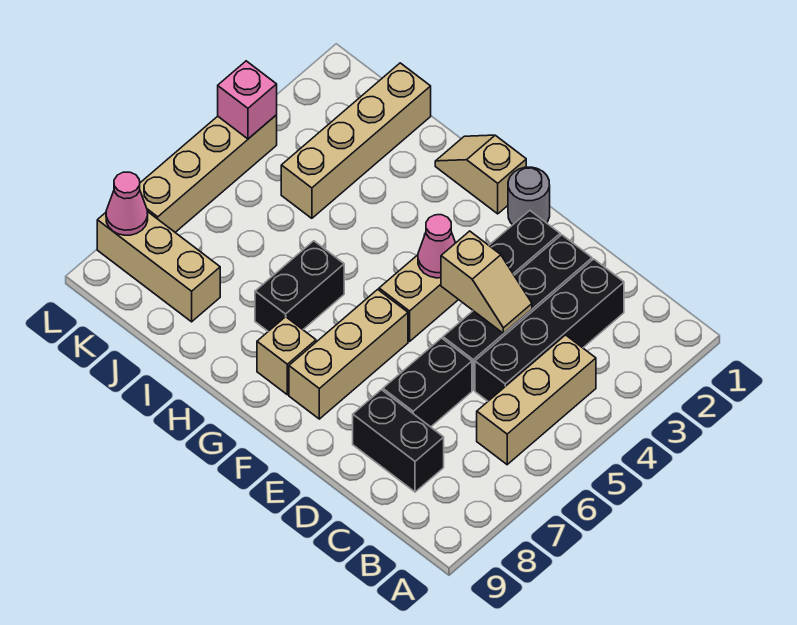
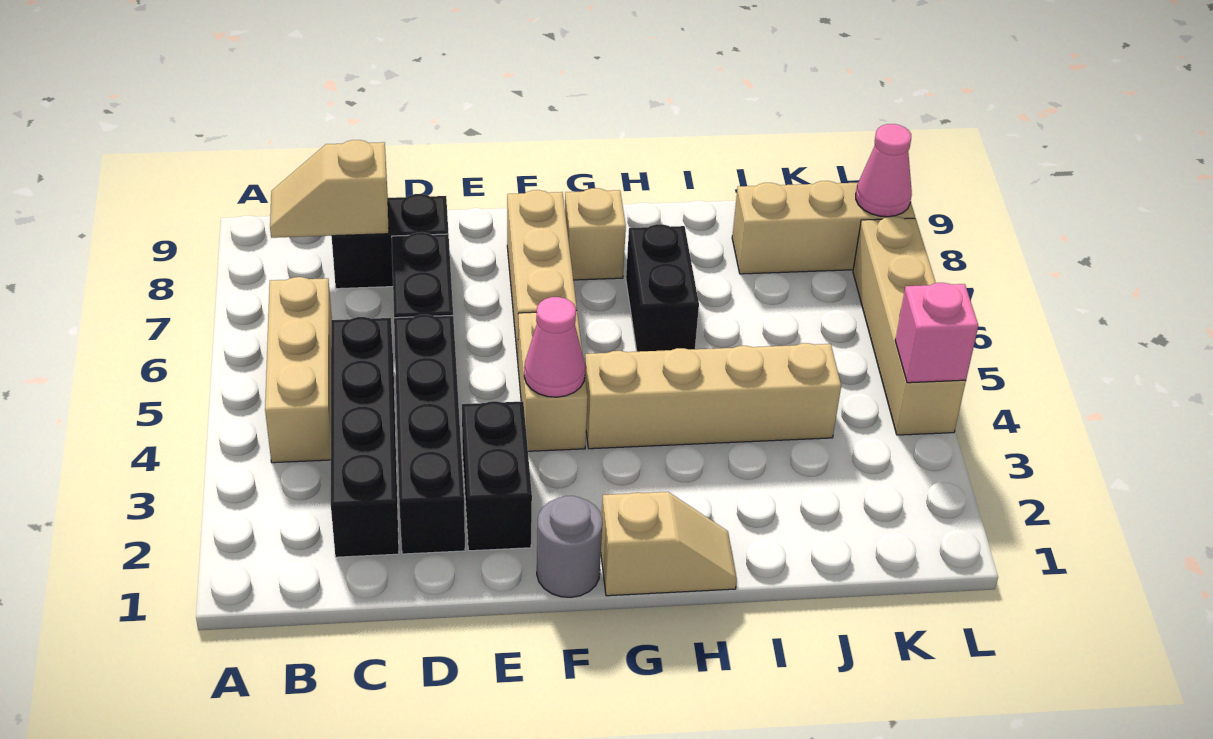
tan 1x2 slope [441,231,532,333] -> tan 1x2 slope moved to [270,140,389,238]
tan 1x4 brick [281,63,431,218] -> tan 1x4 brick turned to [585,343,841,449]

